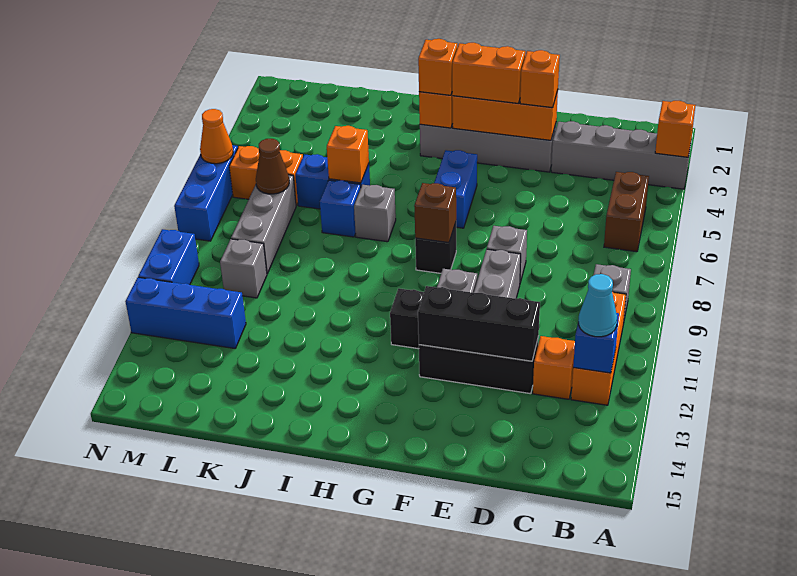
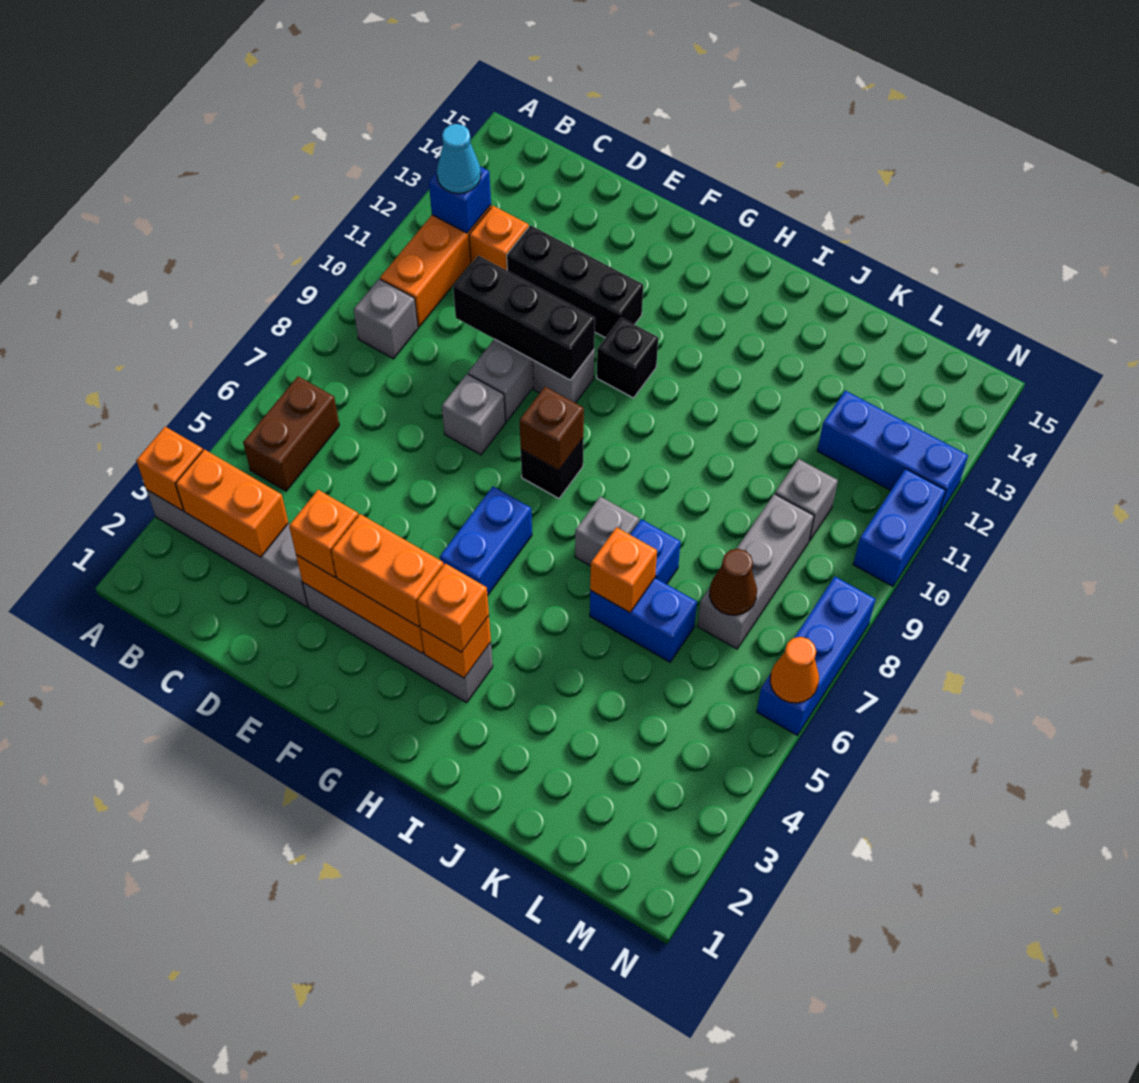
black 1x3 brick [418,286,540,361] -> black 1x3 brick moved to [453,256,595,380]
orange 1x2 brick [229,146,303,206] -> orange 1x2 brick moved to [176,449,288,557]

